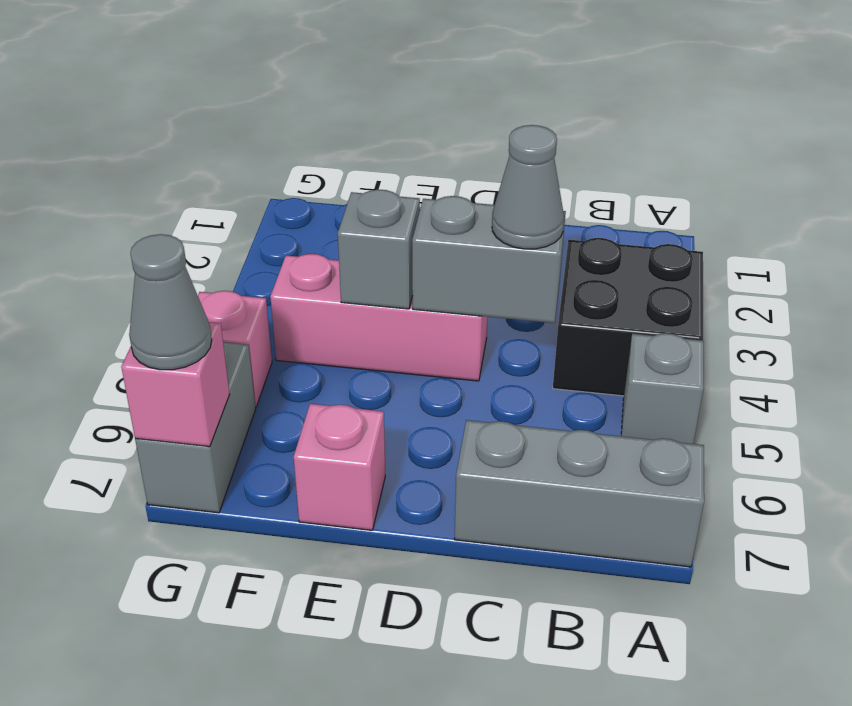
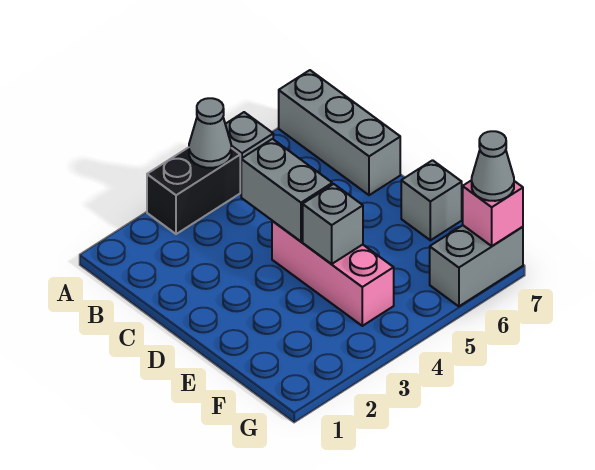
black 2x2 brick [553,238,703,396] -> black 1x2 brick [147,147,240,234]
grey 1x1 cone [492,125,564,249] -> grey 1x1 cone moved to [189,98,231,168]
pink 1x1 brick [294,404,385,530] -> grey 1x1 brick [401,160,462,240]
pink 1x1 brick [198,291,272,407] -> none

